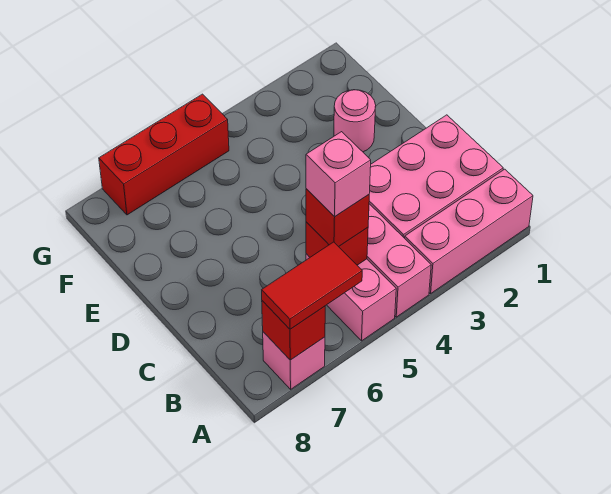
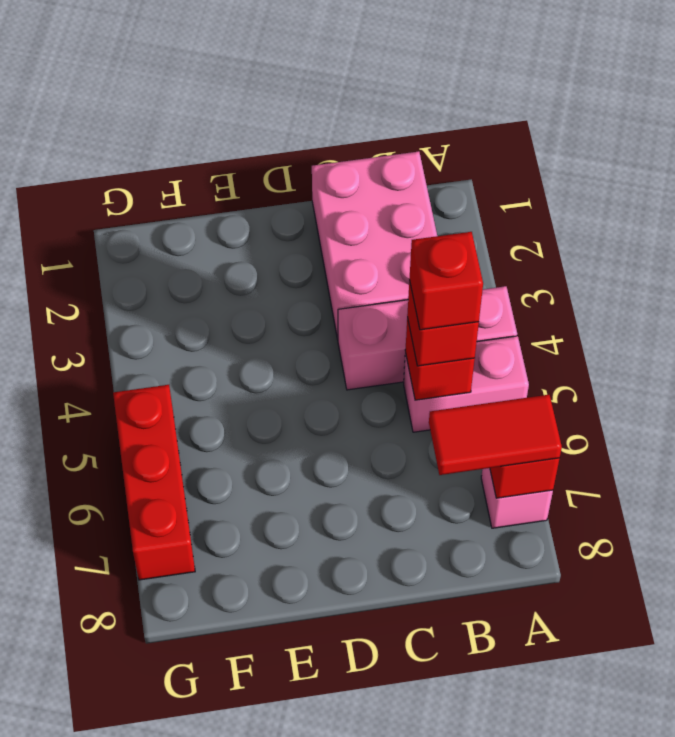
pink 1x3 brick [405,169,533,294] -> none
red 1x2 tile [262,242,362,329] -> red 1x2 tile turned to [429,395,562,475]
pink 1x1 brick [306,132,371,217] -> red 1x1 brick [409,232,483,330]
pink 1x1 round brick [334,90,376,152] -> none

